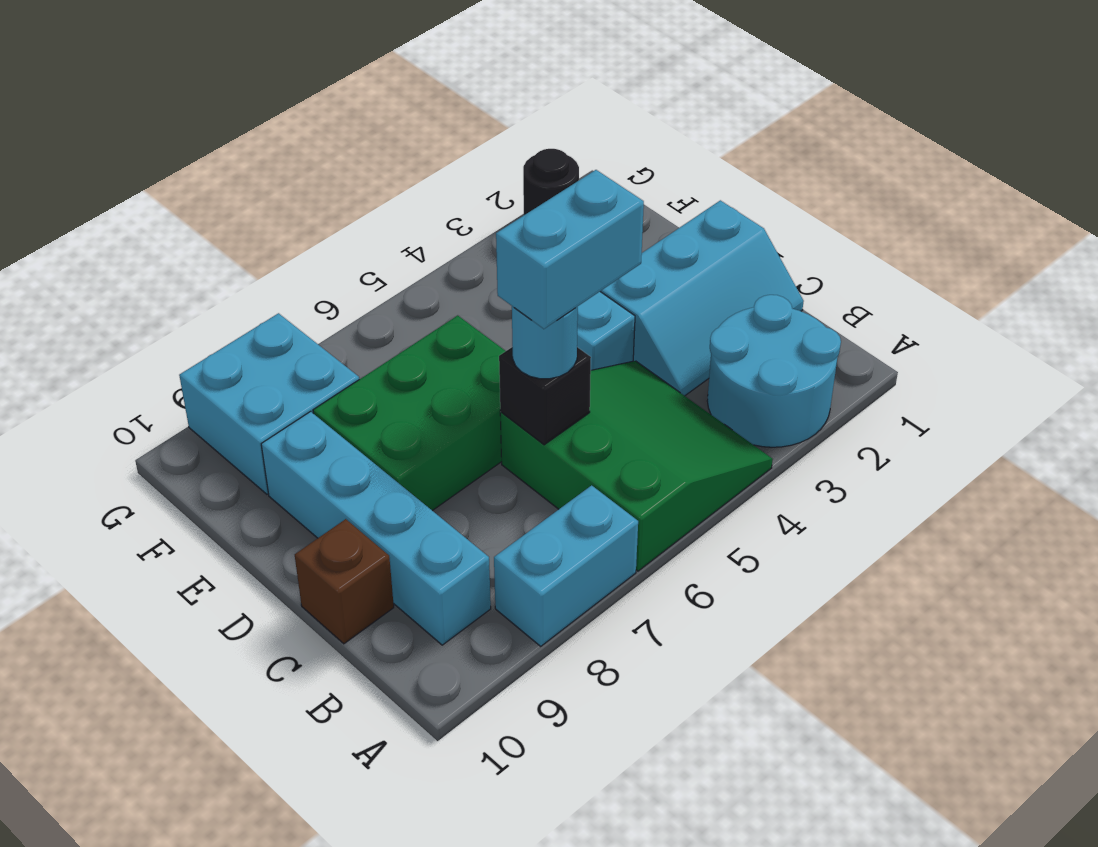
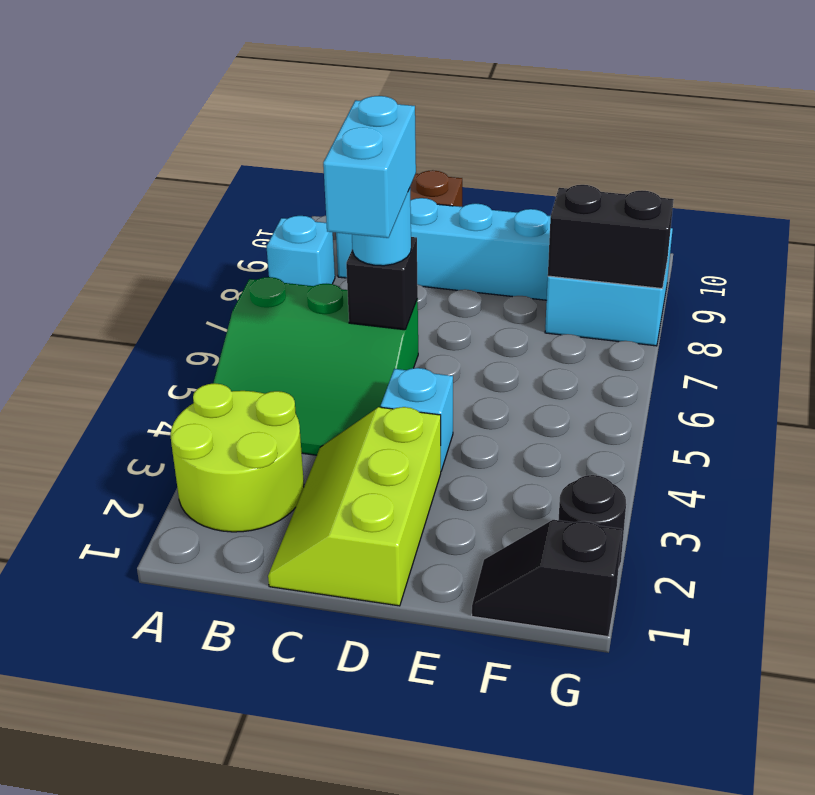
cyan 2x2 round brick [707,295,841,447] -> lime 2x2 round brick [170,383,304,532]
cyan 1x2 brick [494,485,638,646] -> cyan 1x1 brick [266,216,335,286]
cyan 2x3 slope [600,200,804,396] -> lime 2x3 slope [268,407,441,606]
green 2x3 brick [313,315,505,511] -> none
none -> black 1x2 slope [472,520,622,637]
none -> black 1x2 brick [548,185,674,289]

